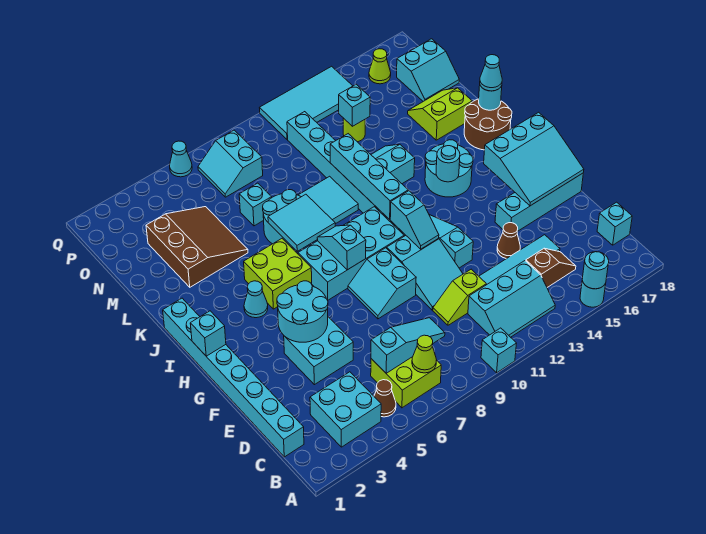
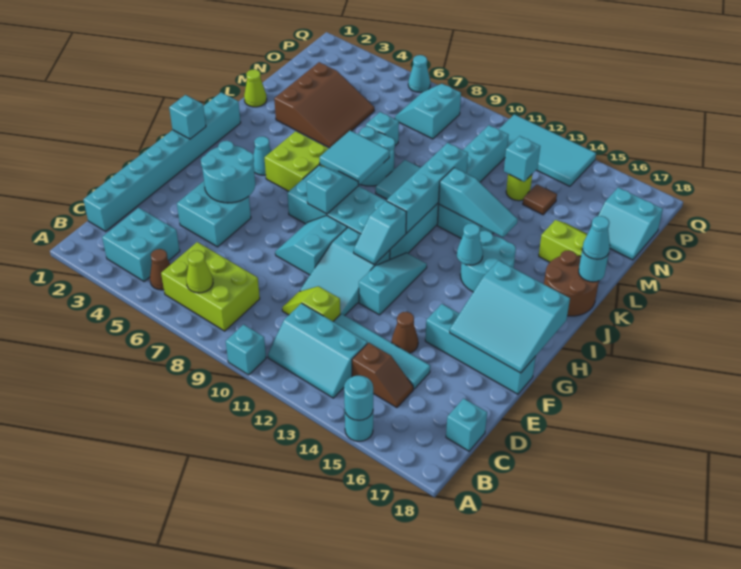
lime 2x2 brick [371,357,441,408] -> lime 2x3 brick [161,242,260,331]
cyan 1x3 slope [371,318,445,373] -> cyan 1x3 slope moved to [438,168,518,237]
cyan 1x1 round brick [436,146,460,182] -> cyan 1x1 cone [457,223,483,265]
none -> brown 1x1 tile [523,184,557,215]
lime 1x1 cone [369,49,391,84] -> lime 1x1 cone moved to [244,69,267,107]

